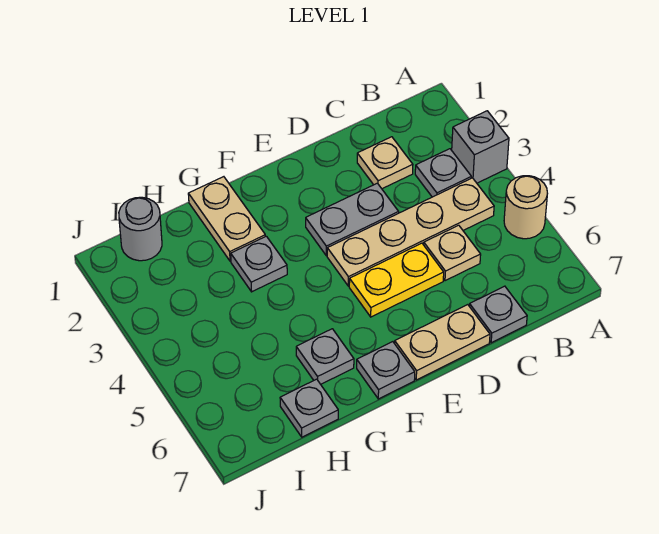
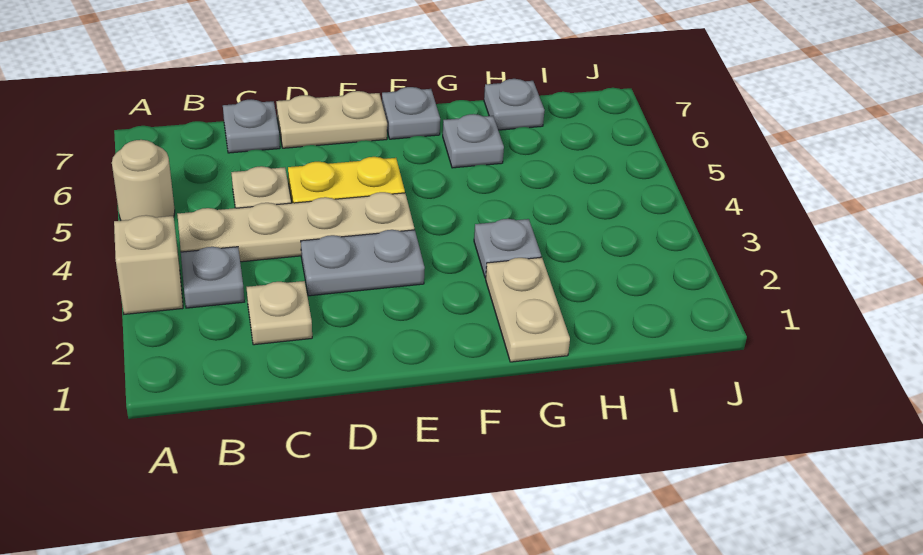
grey 1x1 brick [452,111,509,183] -> tan 1x1 brick [114,215,183,314]
grey 1x1 round brick [119,197,162,261] -> none

